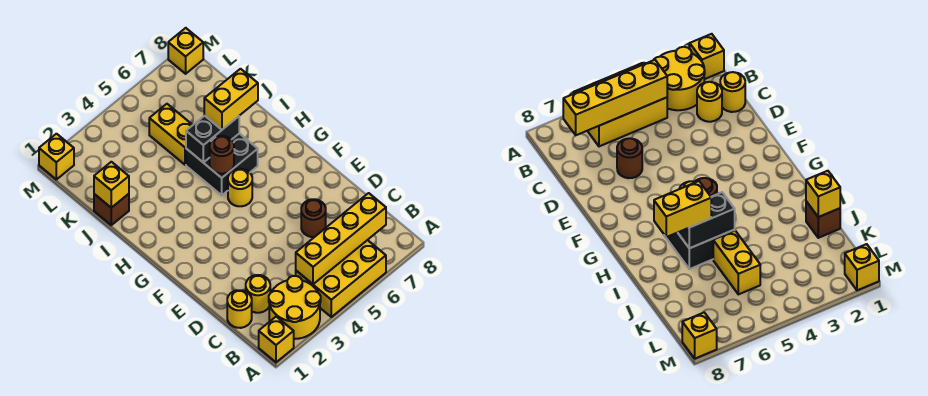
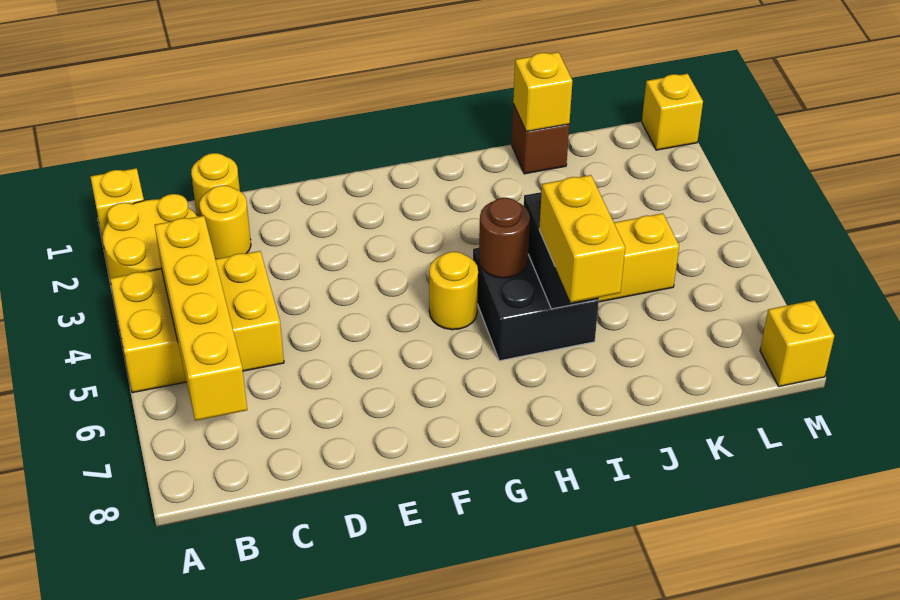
yellow 2x3 brick [296,240,386,317] -> yellow 2x3 brick turned to [110,251,284,393]
brown 1x1 round brick [301,199,326,237] -> none

